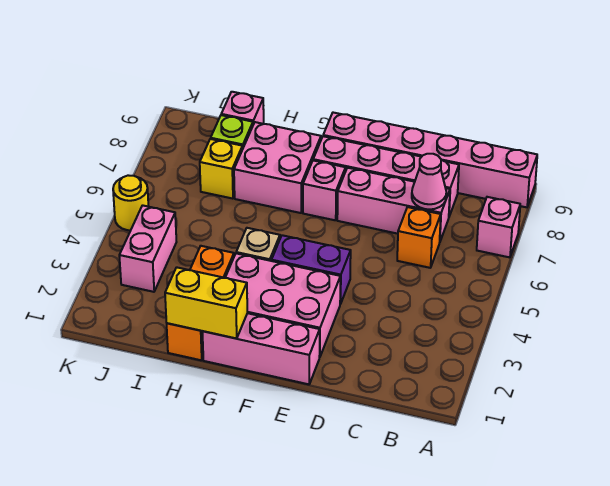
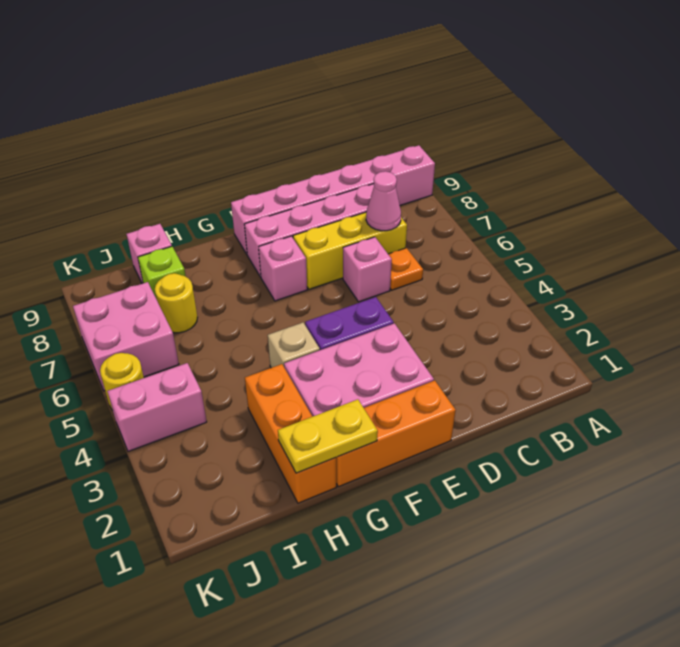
pink 1x1 brick [477,197,520,257] -> pink 1x1 brick moved to [343,237,392,302]
orange 1x1 brick [397,207,441,268] -> orange 1x1 plate [388,248,423,290]
pink 1x3 brick [337,168,450,241] -> yellow 1x3 brick [293,212,407,289]
pink 1x3 brick [202,313,320,384] -> orange 1x3 brick [336,381,456,487]
yellow 1x2 brick [165,267,247,338] -> yellow 1x2 plate [278,399,378,473]
pink 2x2 brick [234,122,321,213] -> pink 2x2 brick moved to [73,282,179,391]
yellow 1x1 brick [200,139,243,199] -> yellow 1x1 round brick [155,273,197,333]
pink 1x2 brick [119,205,176,292] -> pink 1x2 brick turned to [107,363,207,451]

